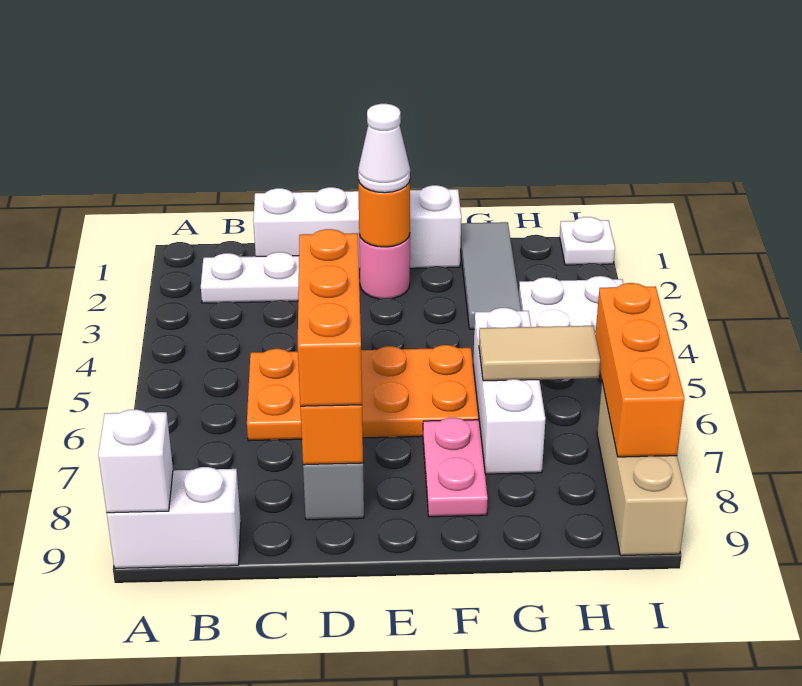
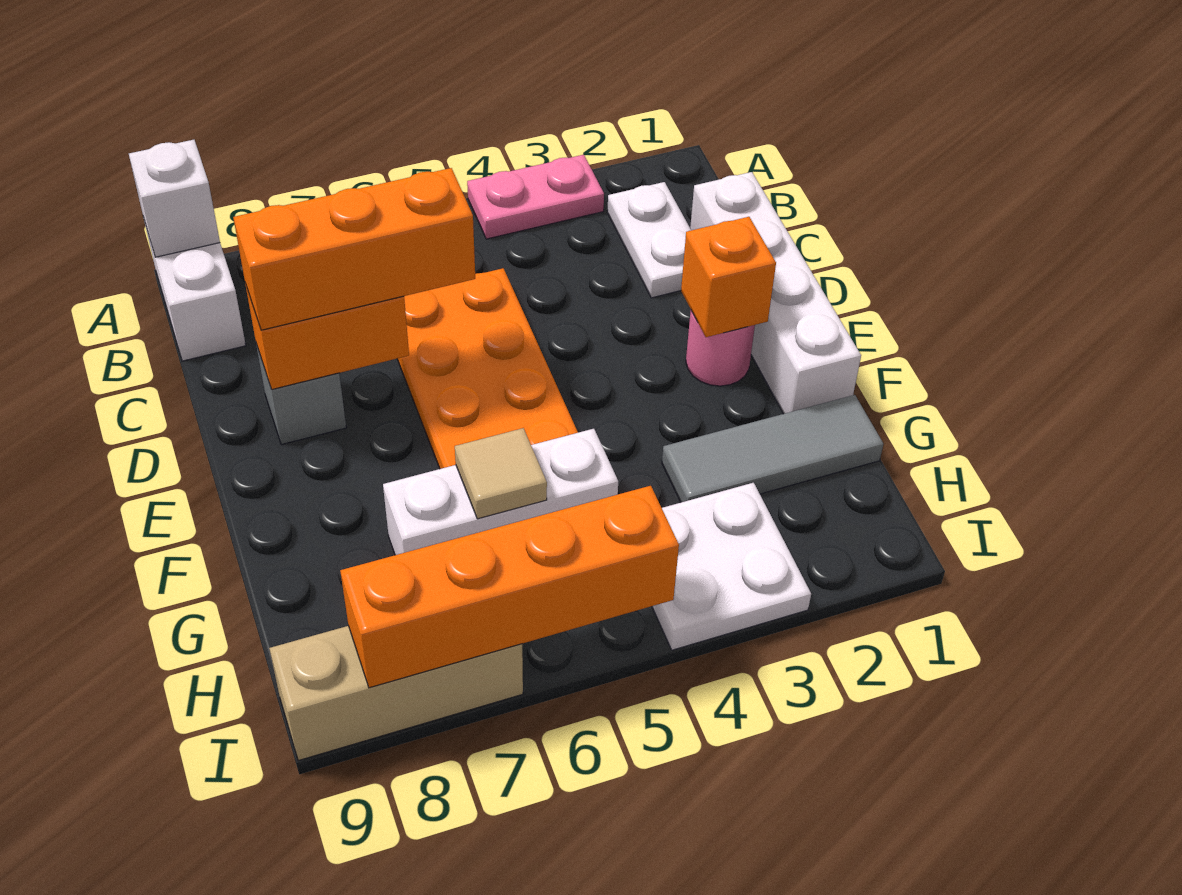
orange 1x1 round brick [358,181,410,247] -> orange 1x1 brick [681,217,776,337]
white 1x1 cone [358,104,410,193] -> none
pink 1x2 plate [423,418,488,517] -> pink 1x2 plate moved to [467,155,604,239]
tan 1x2 tile [479,326,600,381] -> tan 1x1 tile [455,428,547,519]
white 1x1 plate [560,217,615,265] -> none
orange 1x3 brick [595,283,684,457] -> orange 1x4 brick [340,486,679,688]

